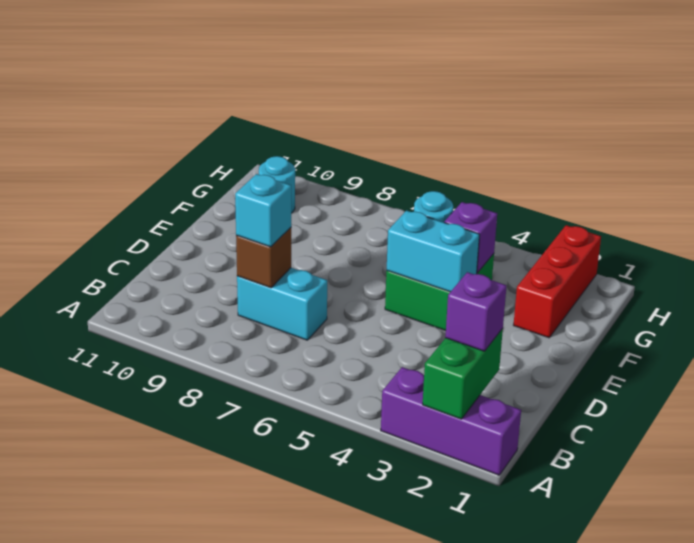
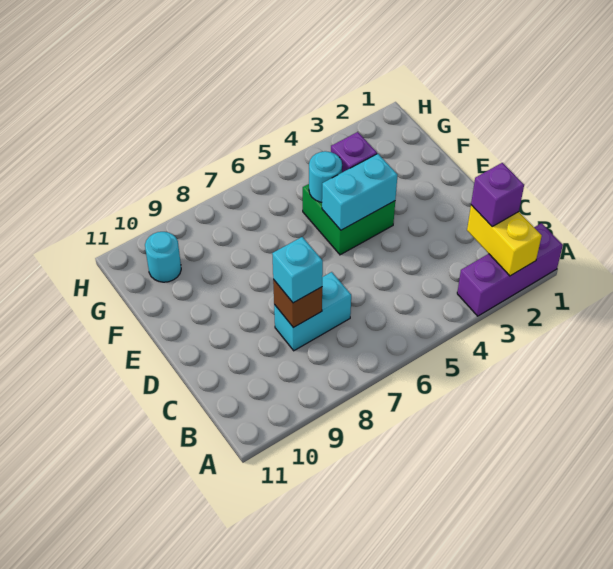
green 1x2 brick [423,329,503,419] -> yellow 1x2 brick [467,205,542,276]
red 1x3 brick [514,225,601,338] -> none

